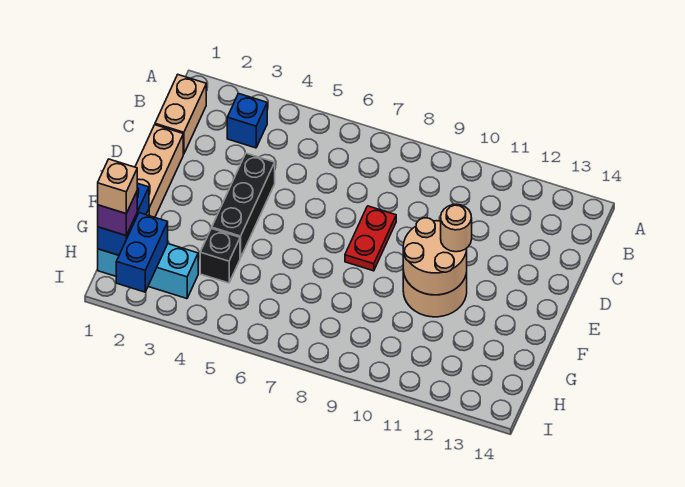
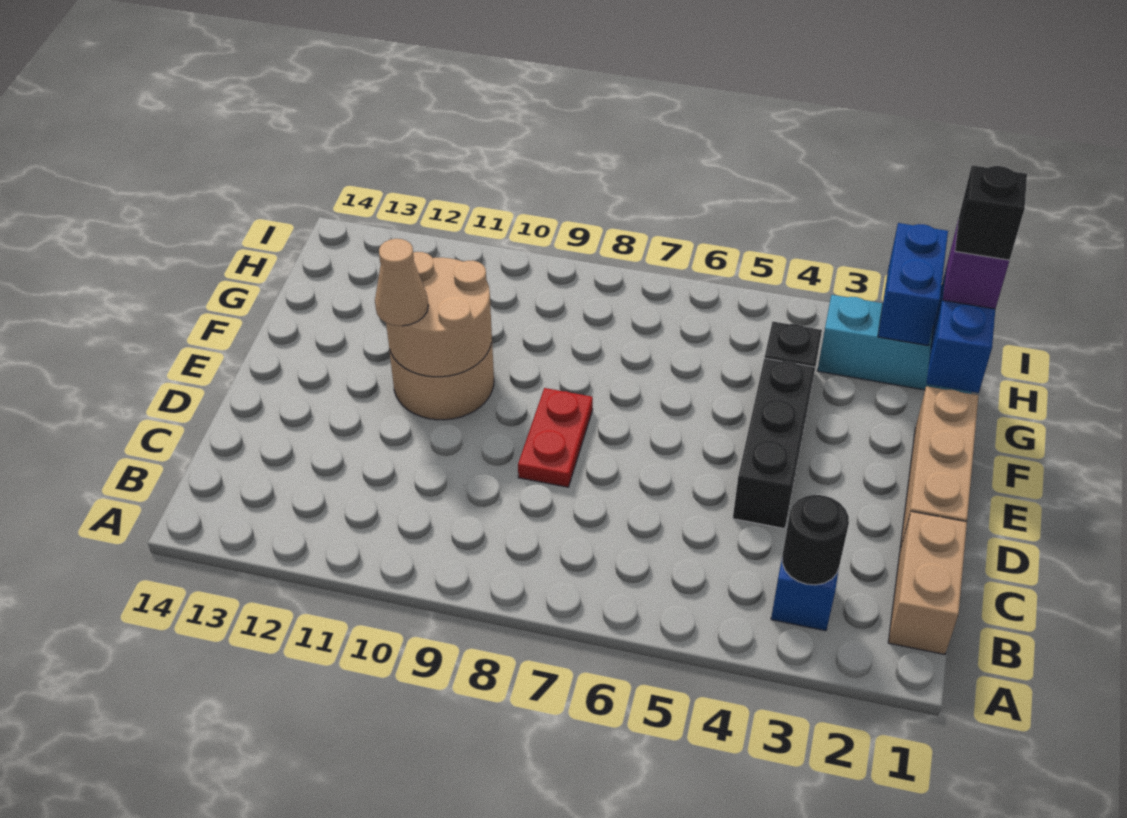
none -> black 1x1 round brick [782,495,849,585]
tan 1x1 round brick [441,204,472,252] -> tan 1x1 cone [375,239,428,326]
tan 1x1 brick [98,159,137,214] -> black 1x1 brick [955,165,1027,260]

